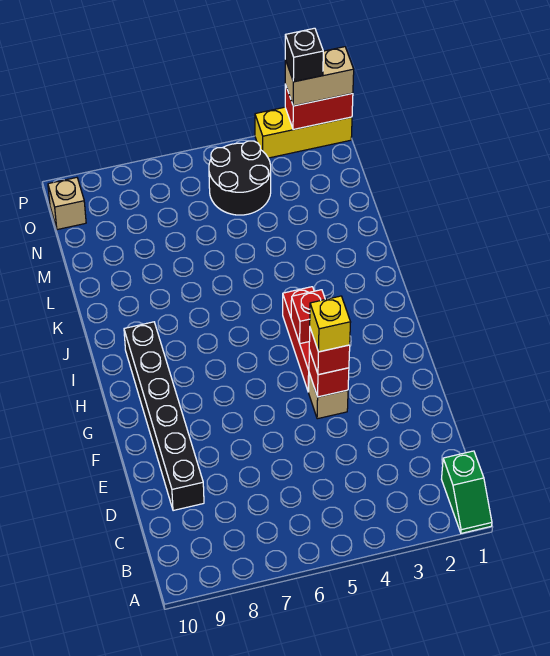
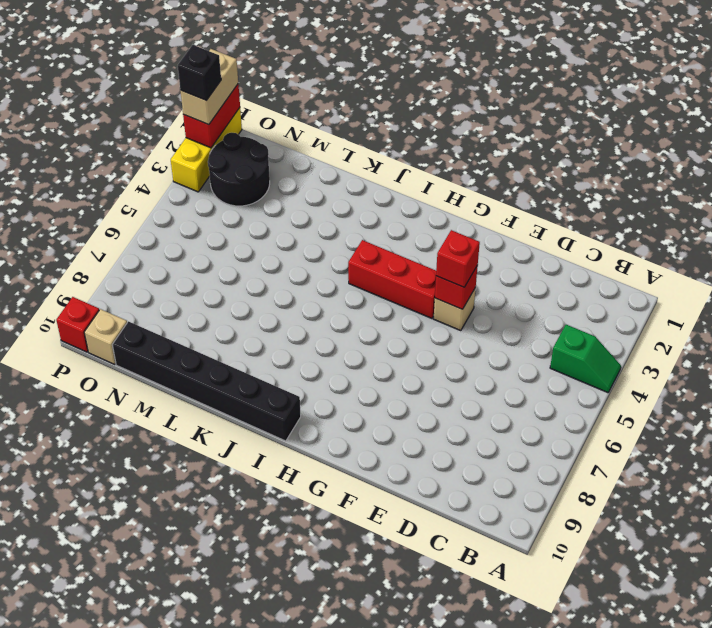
green 1x2 slope [442,451,492,533] -> green 1x2 slope moved to [550,325,621,393]
black 1x6 brick [124,322,204,511] -> black 1x6 brick moved to [112,321,301,441]
yellow 1x1 brick [310,296,351,352] -> none
red 1x1 brick [291,290,325,344] -> red 1x1 brick moved to [56,297,99,352]
black 2x2 round brick [209,141,271,215] -> black 2x2 round brick moved to [208,133,270,206]

